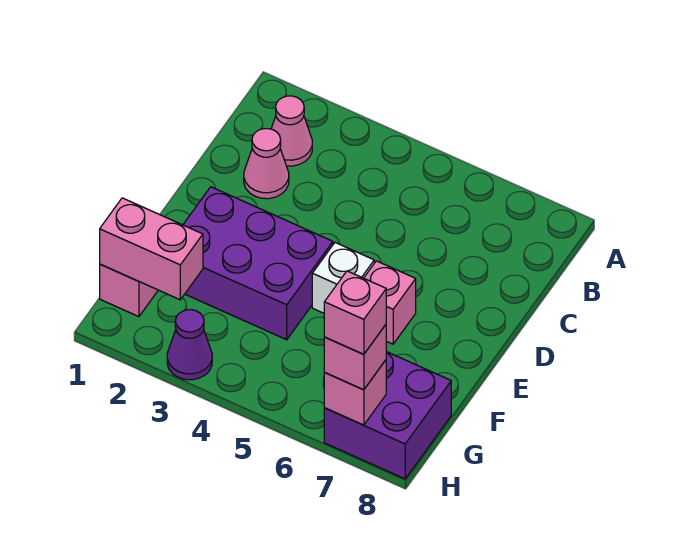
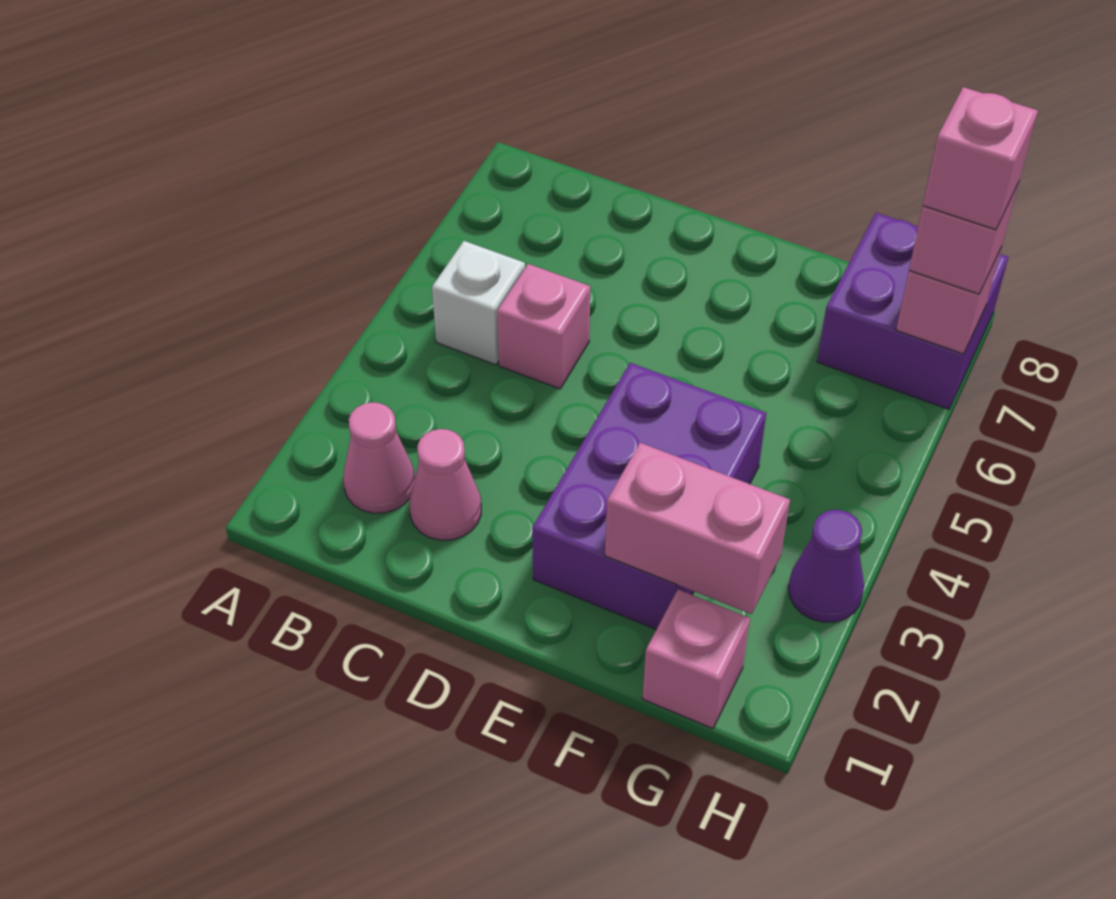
white 1x1 brick [312,243,374,313] -> white 1x1 brick moved to [432,241,525,365]
pink 1x1 brick [364,261,416,344] -> pink 1x1 brick moved to [497,264,590,389]
pink 1x2 brick [100,198,203,300] -> pink 1x2 brick turned to [605,443,790,614]

